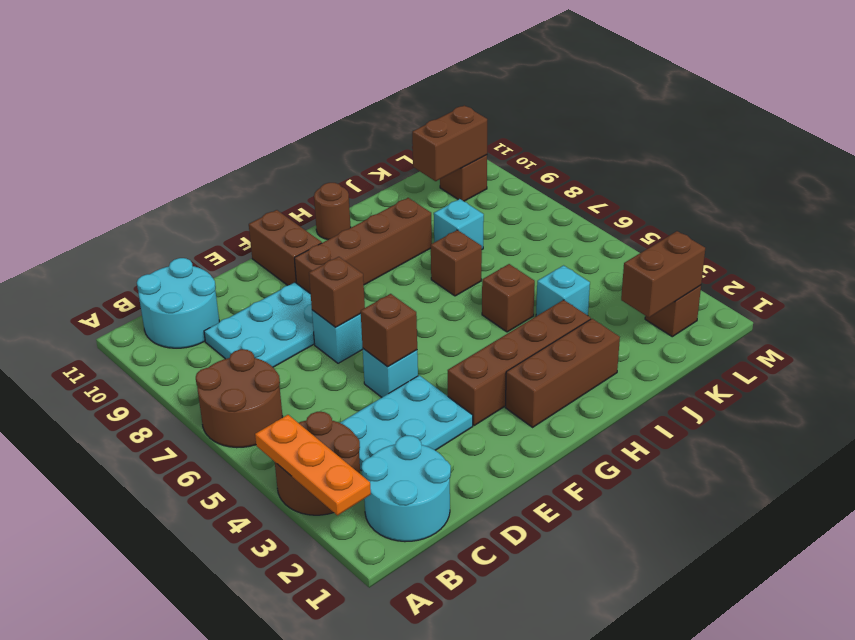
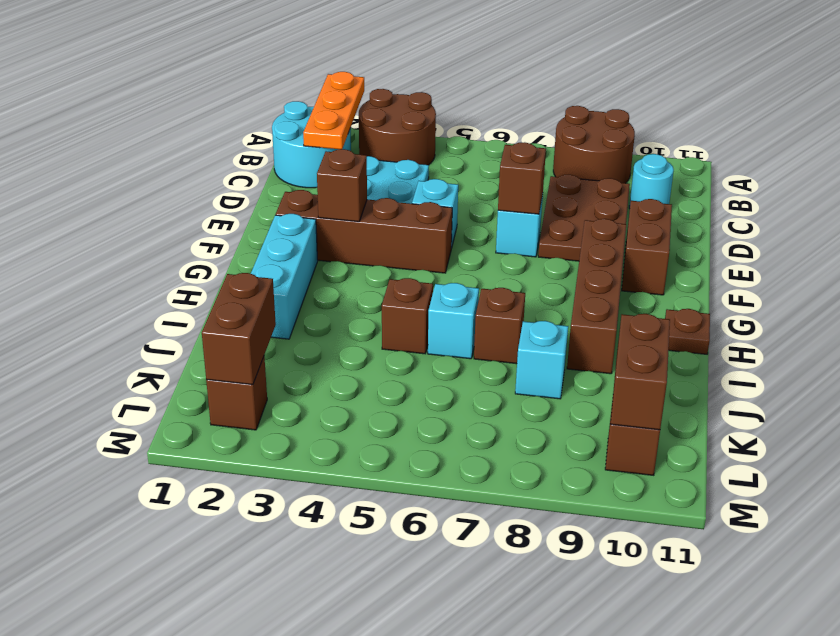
orange 1x3 plate [255,415,371,515] -> orange 1x3 plate turned to [303,72,364,149]
brown 2x2 round brick [196,349,282,448] -> brown 2x2 round brick moved to [553,106,635,183]
cyan 2x2 round brick [137,258,219,348] -> cyan 1x1 round brick [629,154,674,209]
cyan 2x3 plate [204,282,314,367] -> brown 2x3 plate [538,175,630,261]
brown 1x1 brick [361,294,417,367] -> brown 1x1 brick moved to [317,149,367,222]
brown 1x4 brick [448,300,591,426] -> brown 1x4 brick turned to [276,190,452,273]
brown 1x2 brick [249,210,322,285] -> brown 1x2 brick turned to [622,199,672,295]
brown 1x3 brick [505,319,620,427] -> cyan 1x3 brick [251,214,318,339]
brown 1x1 round brick [314,183,351,240] -> brown 1x1 plate [665,309,710,354]
cyan 1x1 brick [536,265,590,316] -> cyan 1x1 brick moved to [428,283,479,359]

